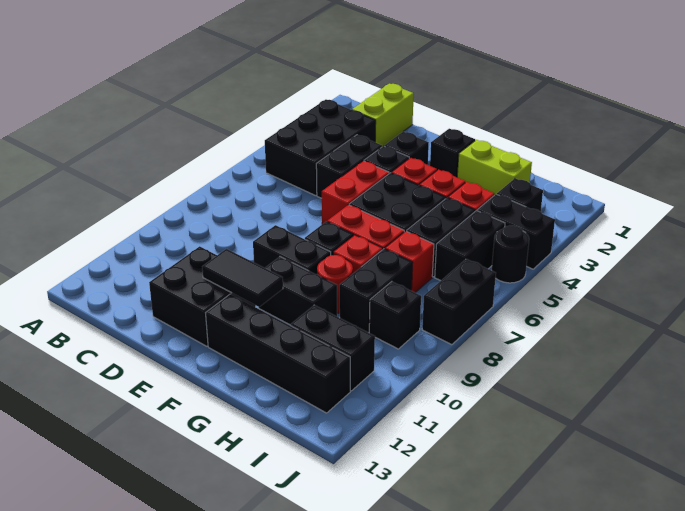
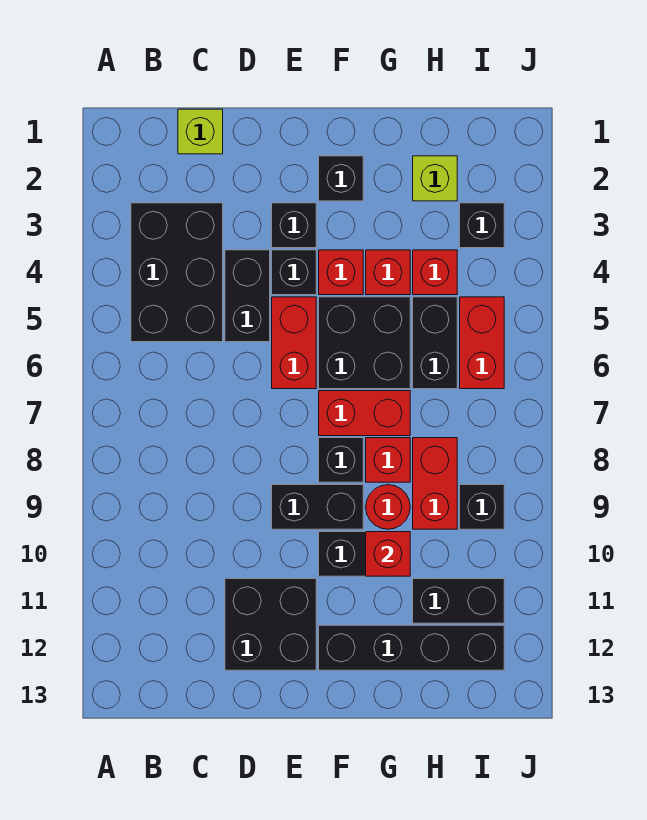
lime 1x2 brick [352,84,414,147] -> lime 1x1 brick [178,109,223,154]
black 1x2 tile [202,249,283,307] -> none
lime 1x2 brick [457,140,532,195] -> lime 1x1 brick [413,156,457,201]
red 1x1 brick [385,231,434,293] -> red 1x1 brick moved to [366,532,410,576]
black 1x2 brick [339,249,413,333] -> red 1x2 brick [413,438,457,529]
black 1x2 brick [477,194,555,269] -> none
black 1x2 brick [435,211,505,281] -> red 1x2 brick [460,297,504,389]
black 1x1 round brick [492,226,529,283] -> none
black 1x2 brick [422,259,496,345] -> none

